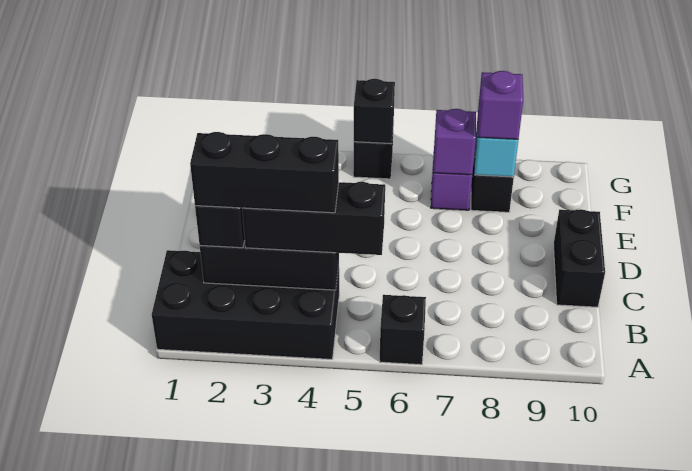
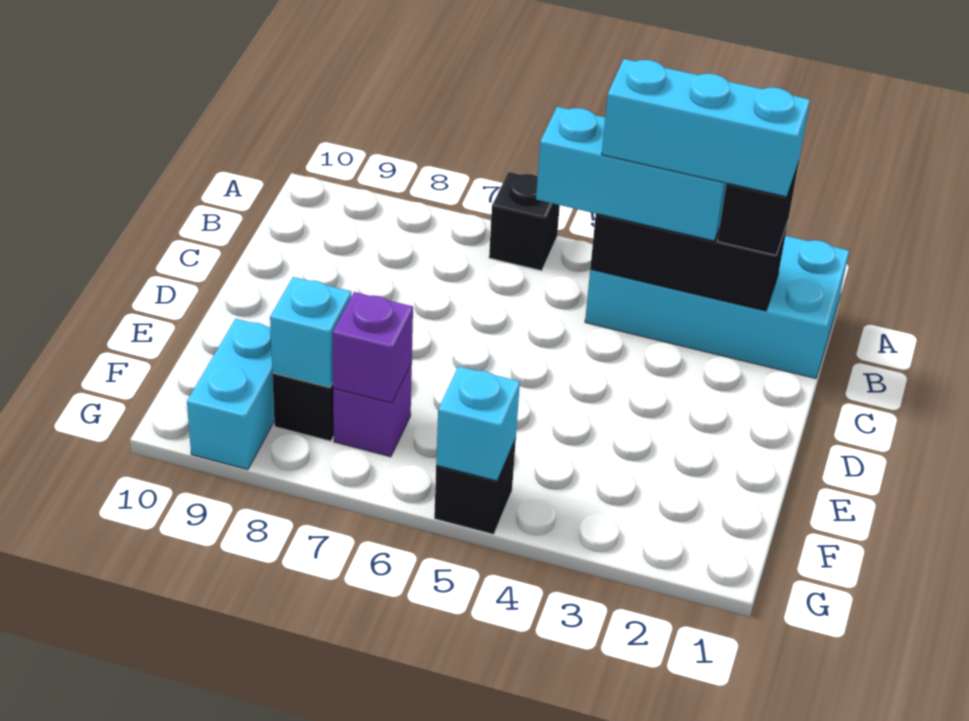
black 2x4 brick [152,250,339,359] -> cyan 2x4 brick [585,236,849,379]
black 1x3 brick [190,132,339,213] -> cyan 1x3 brick [602,59,810,197]
black 1x3 brick [242,182,385,255] -> cyan 1x3 brick [536,107,726,241]
black 1x2 brick [554,209,605,307] -> none
purple 1x1 brick [478,71,523,139] -> none
none -> cyan 1x2 brick [187,319,274,470]
black 1x1 brick [354,79,395,144] -> cyan 1x1 brick [436,366,520,481]

